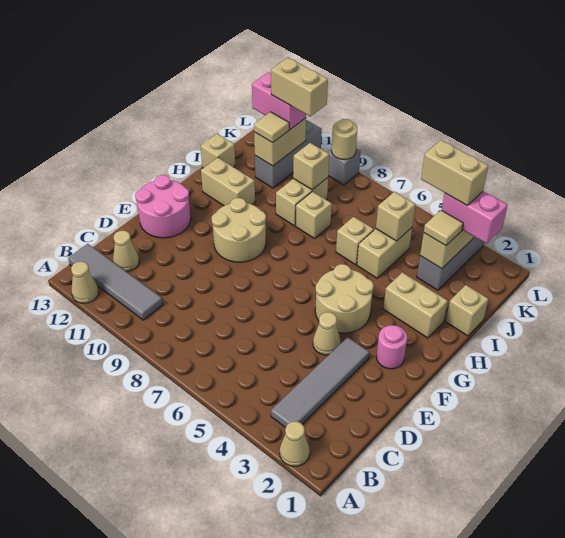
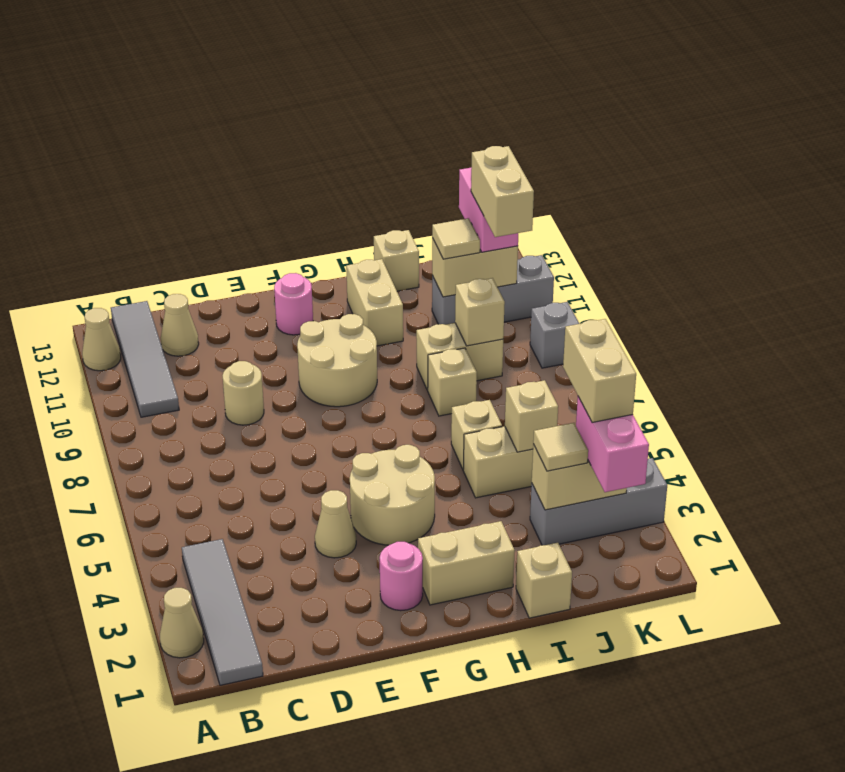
grey 1x4 tile [271,337,369,428] -> grey 1x4 tile turned to [182,539,263,685]
pink 2x2 round brick [135,175,191,238] -> pink 1x1 round brick [274,273,313,335]
tan 1x2 brick [383,272,448,338] -> tan 1x2 brick turned to [418,521,515,605]
tan 1x1 round brick [332,119,357,159] -> tan 1x1 round brick moved to [222,361,264,425]

